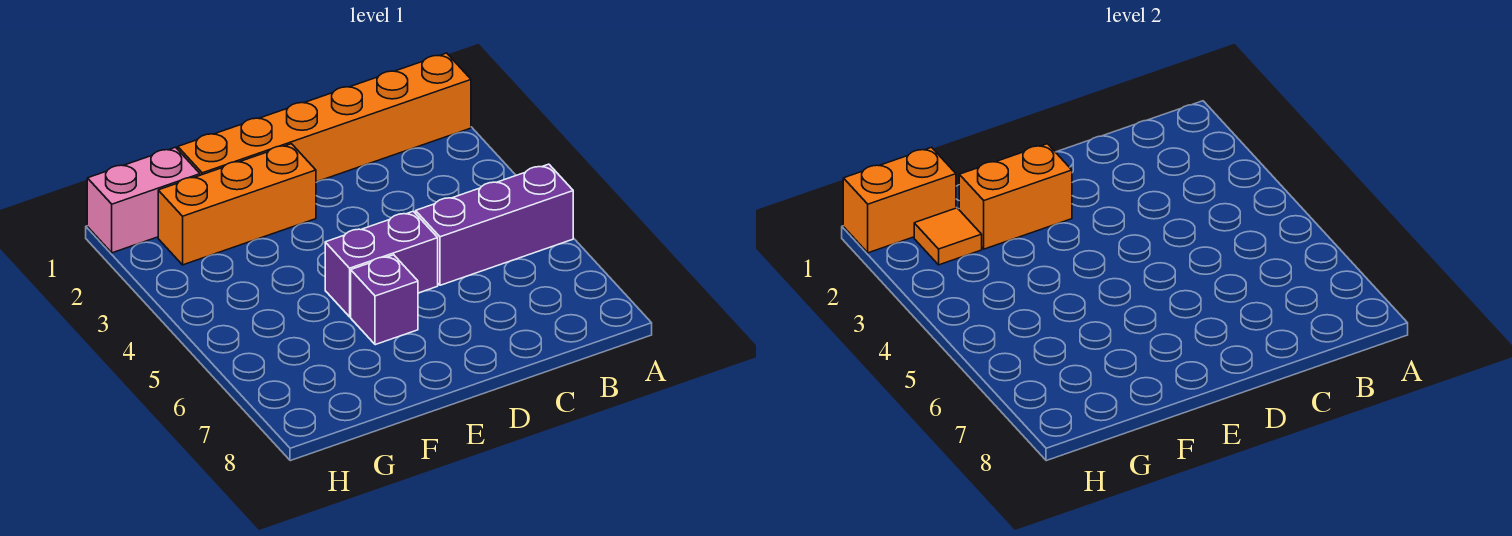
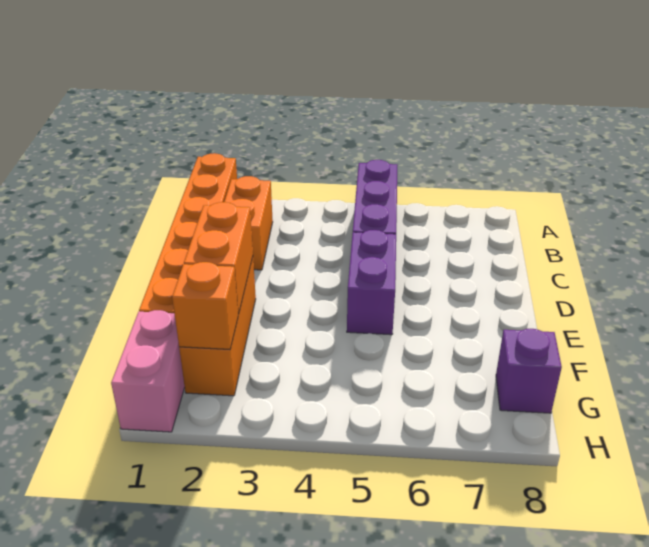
purple 1x1 brick [351,255,418,345] -> purple 1x1 brick moved to [496,329,562,413]
orange 1x2 brick [843,147,956,253] -> orange 1x2 brick moved to [224,176,273,270]
orange 1x1 tile [914,208,982,265] -> orange 1x1 brick [172,262,238,349]

